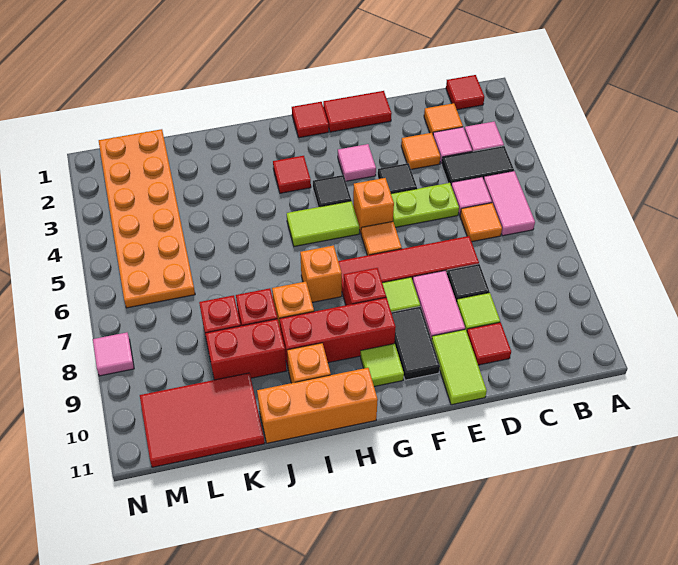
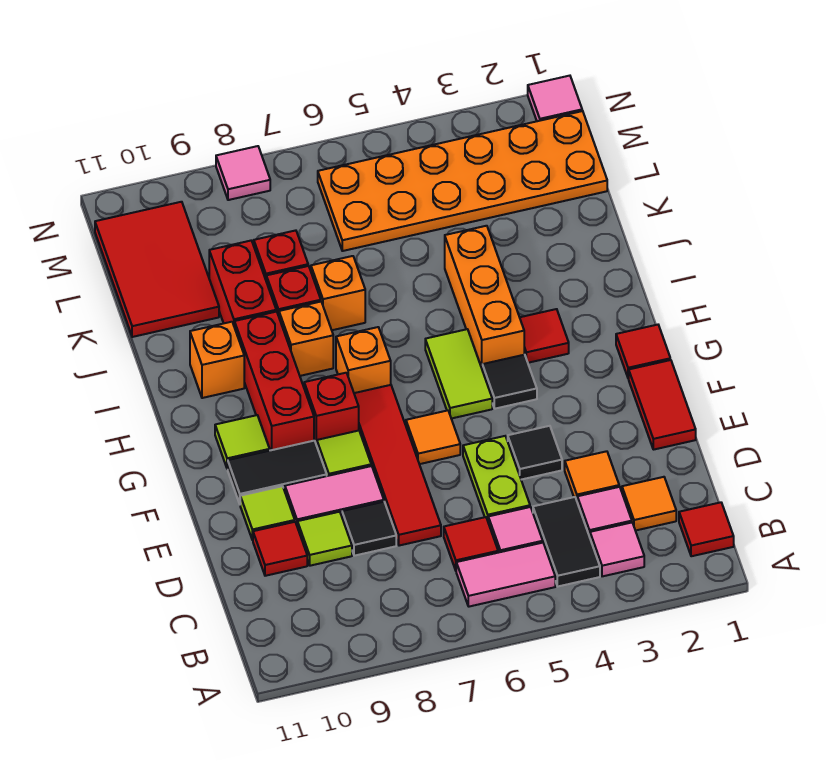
orange 1x1 tile [460,203,502,242] -> red 1x1 tile [444,517,498,570]
lime 1x2 tile [432,329,487,405] -> lime 1x1 tile [240,486,295,540]
pink 1x1 tile [338,144,376,181] -> pink 1x1 tile moved to [528,76,582,121]
orange 1x1 brick [353,178,394,233] -> orange 1x1 brick moved to [311,256,365,330]
orange 1x3 brick [257,368,378,443] -> orange 1x3 brick moved to [445,226,524,368]

